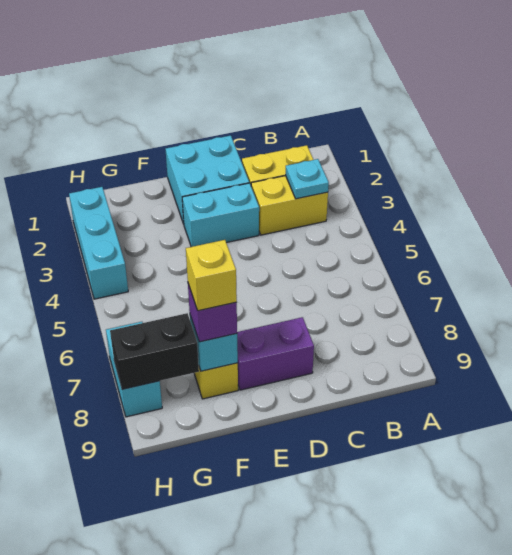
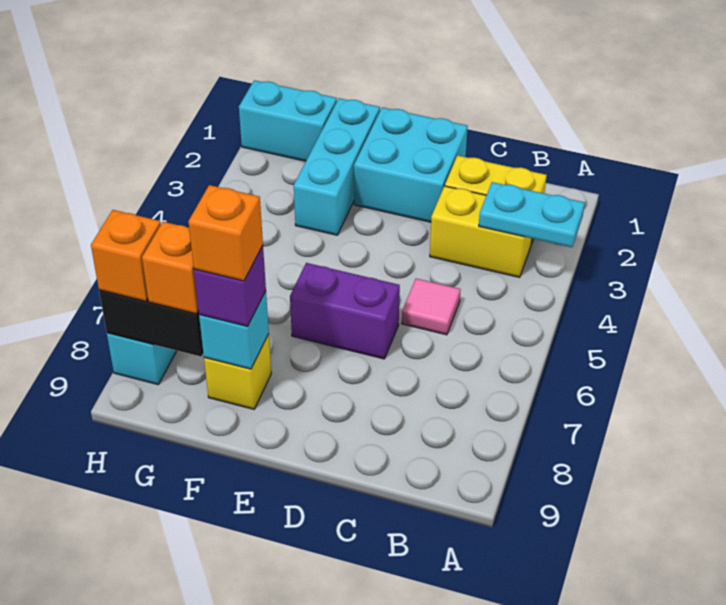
cyan 1x1 plate [286,159,329,199] -> cyan 1x2 plate [479,182,585,247]
none -> pink 1x1 tile [402,279,461,335]
cyan 1x2 brick [182,183,259,247] -> cyan 1x2 brick moved to [239,80,337,161]
purple 1x2 brick [237,317,314,390] -> purple 1x2 brick moved to [290,263,400,359]
yellow 1x1 brick [186,240,237,311] -> orange 1x1 brick [188,185,263,281]
none -> orange 1x1 brick [142,222,199,314]
cyan 1x3 brick [69,187,128,299] -> cyan 1x3 brick moved to [294,98,380,235]
none -> orange 1x1 brick [91,210,161,301]

